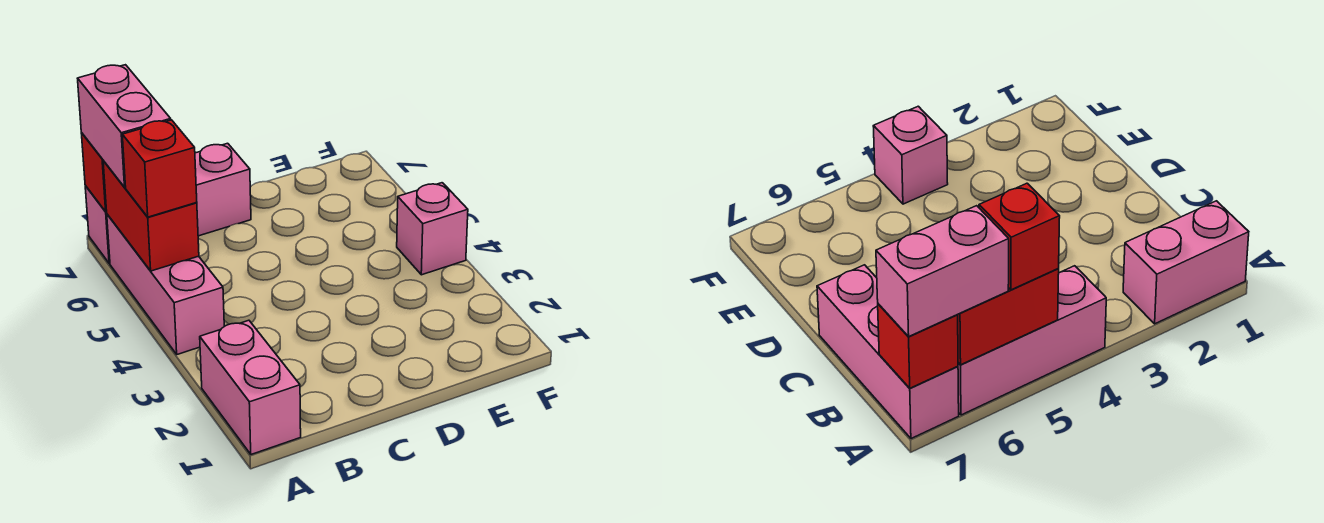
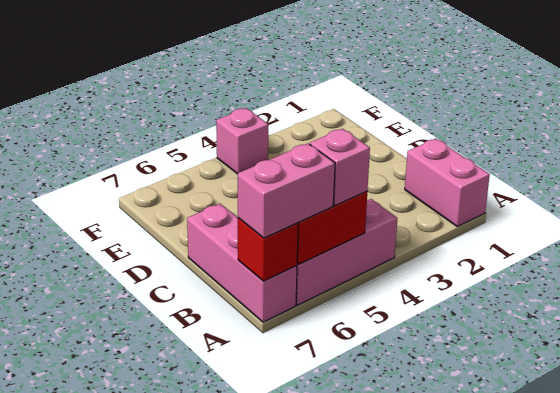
pink 1x2 brick [200,320,301,454] -> pink 1x2 brick turned to [405,139,490,227]
red 1x1 brick [122,120,197,217] -> pink 1x1 brick [310,129,370,206]

